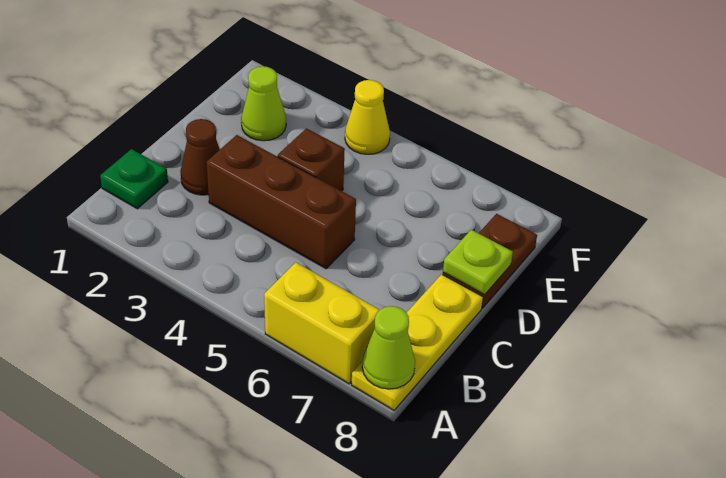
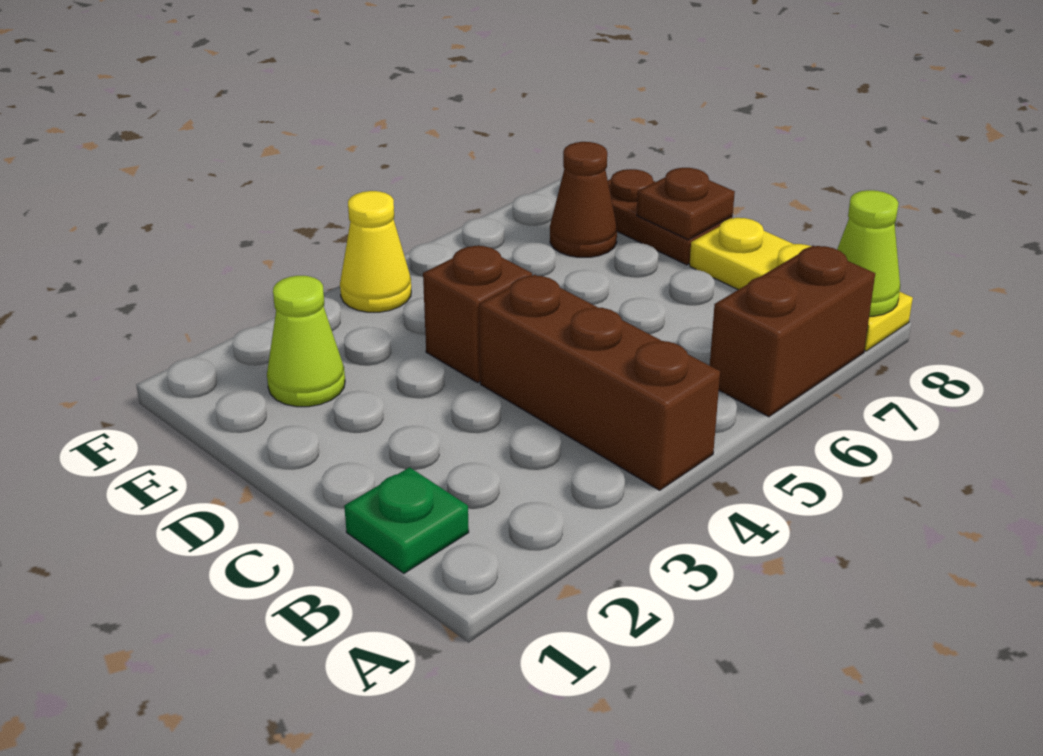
yellow 1x2 brick [264,262,379,384] -> brown 1x2 brick [710,246,875,417]
brown 1x1 cone [180,119,220,195] -> brown 1x1 cone moved to [550,142,617,257]
brown 1x3 brick [207,135,356,269] -> brown 1x3 brick turned to [479,275,720,490]
lime 1x1 plate [443,230,513,295] -> brown 1x1 plate [637,168,735,240]

